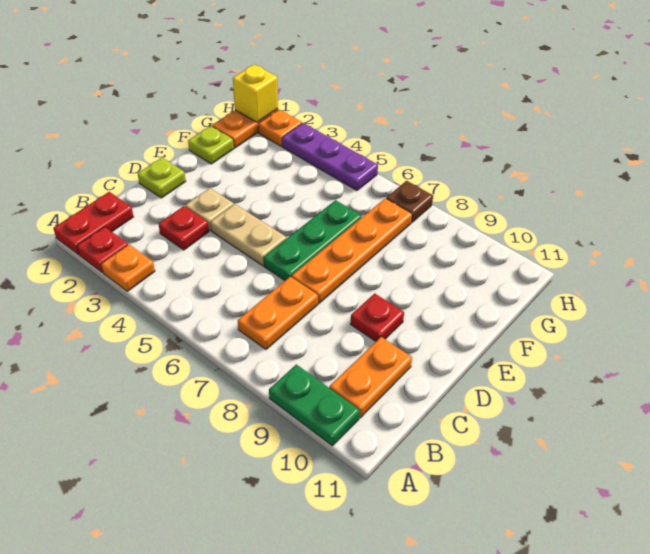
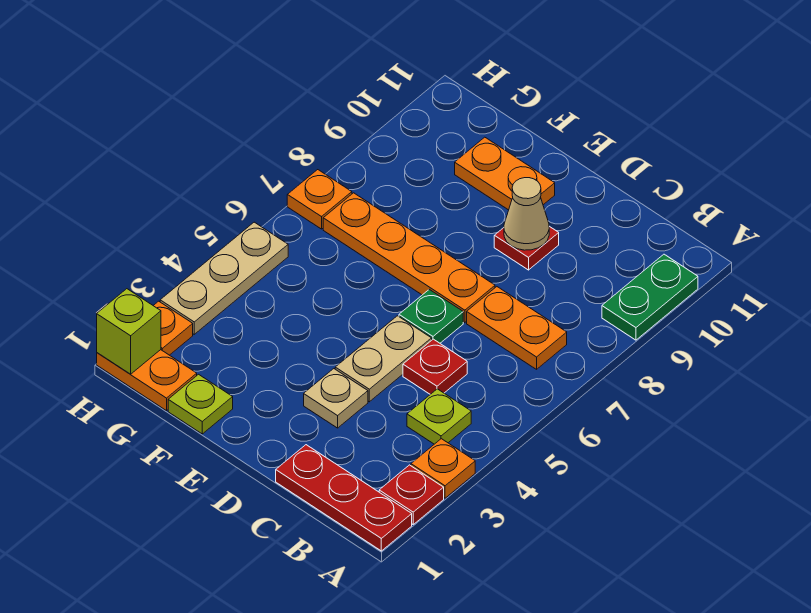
red 1x2 plate [53,192,133,254] -> red 1x3 plate [276,445,412,551]
orange 1x2 plate [329,337,412,418] -> orange 1x2 plate moved to [455,137,555,210]
red 1x1 plate [159,206,209,250] -> red 1x1 plate moved to [403,339,467,394]
lime 1x1 plate [138,158,186,198] -> lime 1x1 plate moved to [407,389,471,444]
green 1x3 plate [264,200,362,280] -> green 1x1 plate [399,289,463,343]
none -> tan 1x1 cone [504,178,549,250]
yellow 1x1 brick [233,65,278,122] -> lime 1x1 brick [97,289,161,374]
purple 1x3 plate [282,123,378,190] -> tan 1x3 plate [160,222,288,334]
brown 1x1 plate [386,181,433,222] -> orange 1x1 plate [287,170,352,229]

